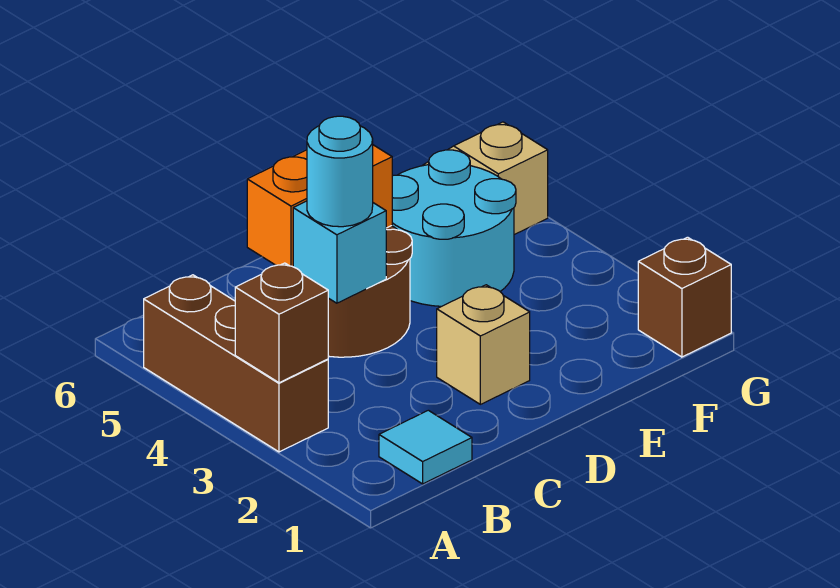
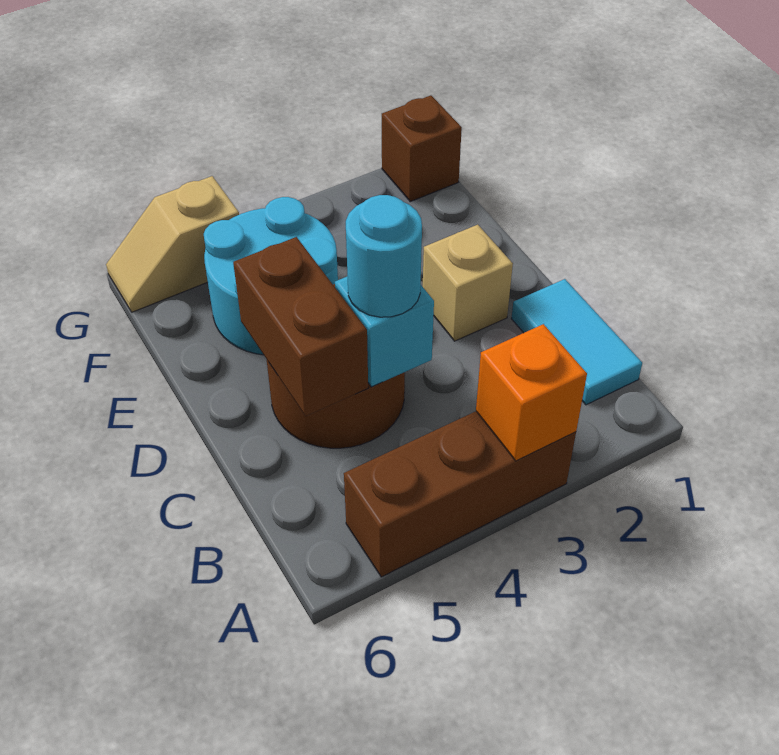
brown 1x1 brick [235,263,328,383] -> orange 1x1 brick [476,324,587,461]
cyan 1x1 tile [379,410,472,484] -> cyan 1x2 tile [511,279,642,405]
orange 1x2 brick [247,145,392,267] -> brown 1x2 brick [233,237,368,416]

